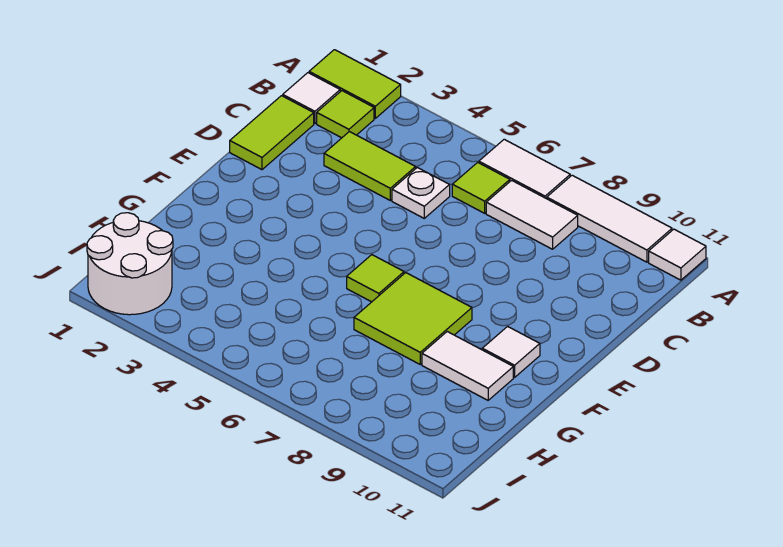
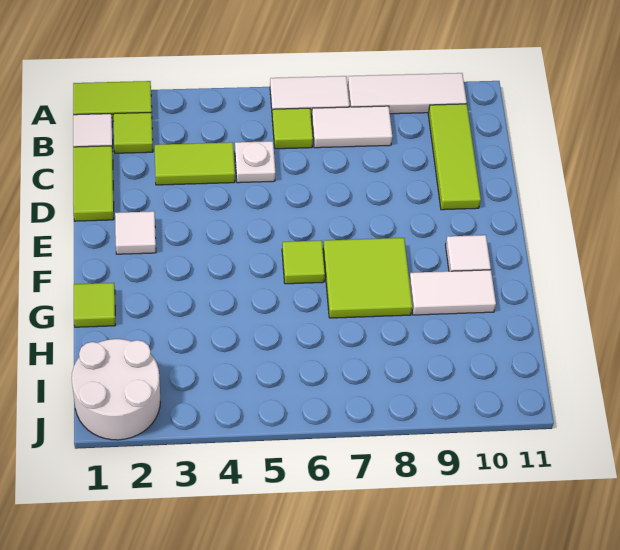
white 1x1 tile [649,229,706,280] -> white 1x1 tile moved to [115,211,156,254]
none -> lime 1x3 tile [428,104,481,210]
none -> lime 1x1 tile [74,283,115,327]

